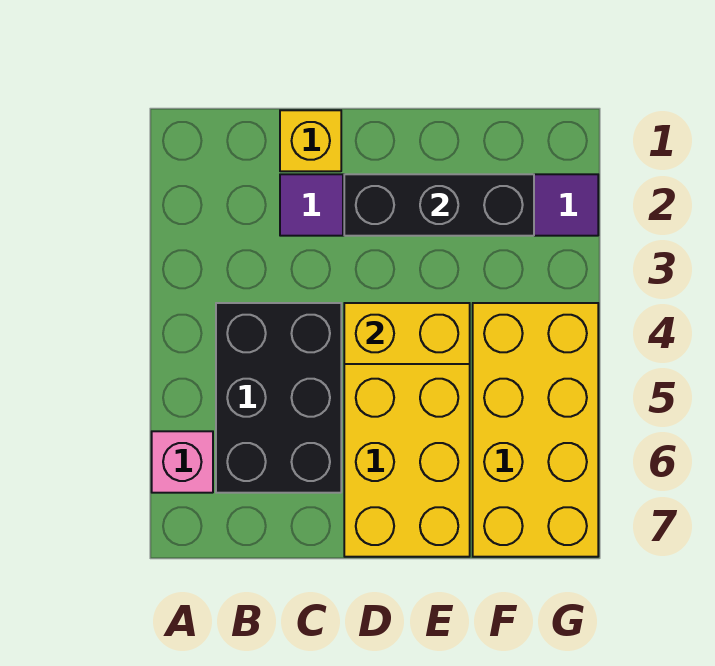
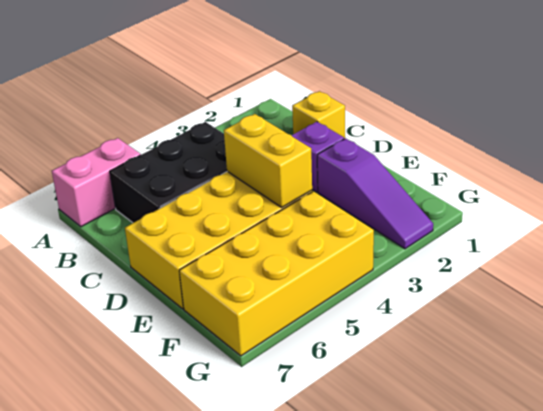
pink 1x1 brick [152,431,213,493] -> pink 1x2 brick [52,138,141,227]
black 1x3 brick [344,174,534,236] -> none

